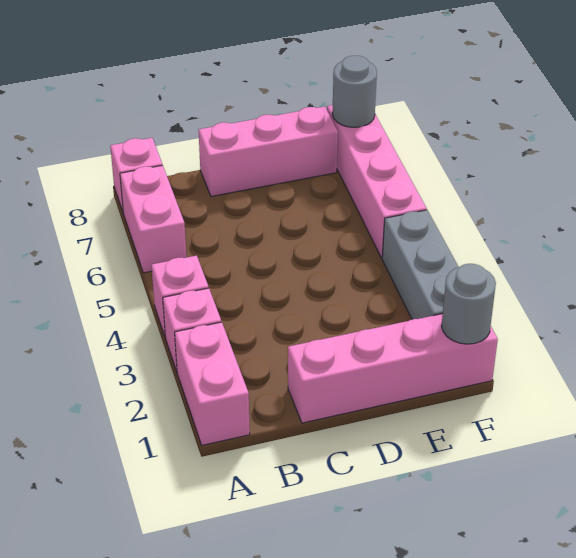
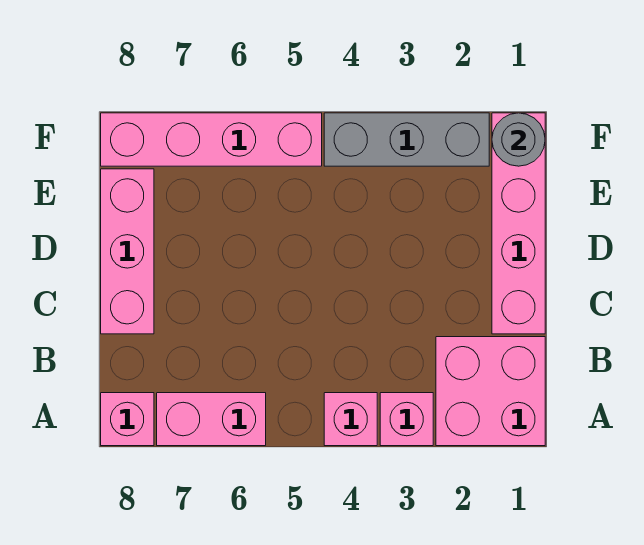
pink 1x2 brick [175,322,250,445] -> pink 2x2 brick [436,337,545,446]
grey 1x1 round brick [332,56,377,127] -> none

